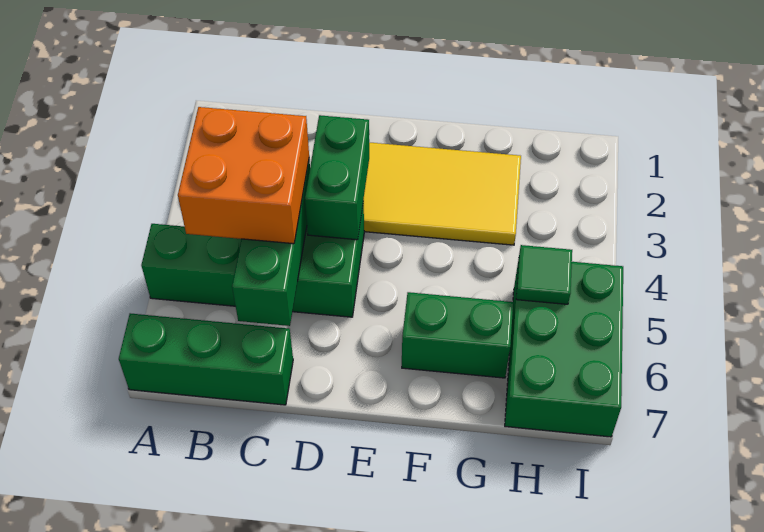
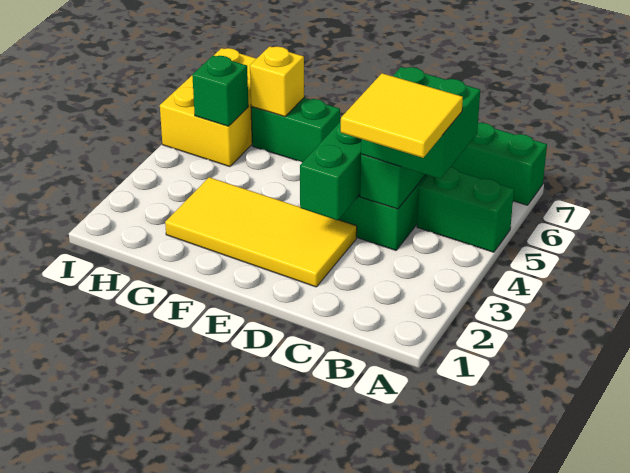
none -> yellow 2x2 tile [341,73,463,158]
orange 2x2 brick [178,107,309,244] -> green 2x2 brick [361,67,480,179]
none -> yellow 1x1 brick [250,46,304,117]
green 2x3 brick [505,259,623,437] -> yellow 2x3 brick [160,48,257,167]
green 1x1 tile [516,245,572,304] -> green 1x1 brick [192,55,248,126]

